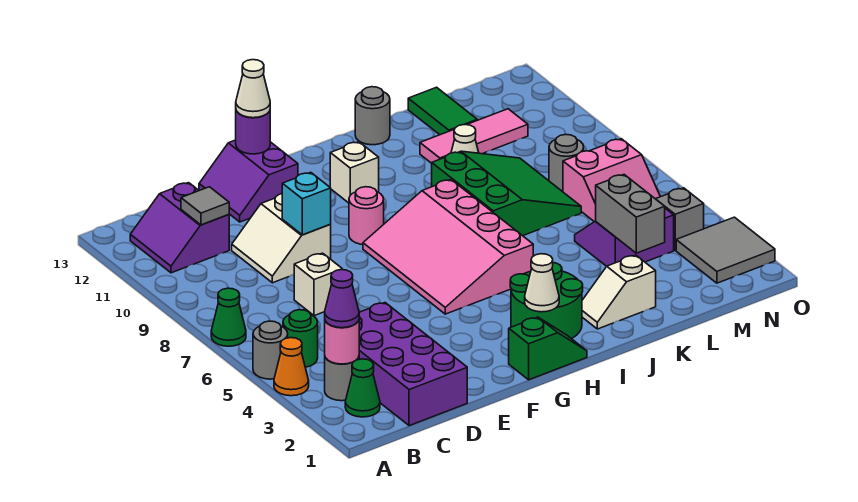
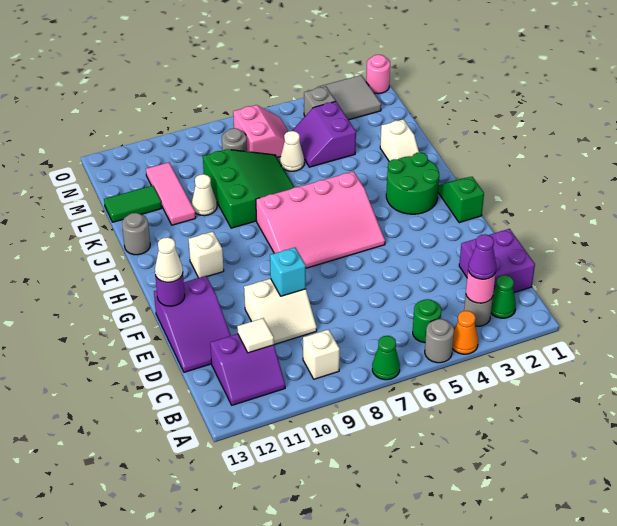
purple 2x4 brick [359,303,467,426] -> purple 2x2 brick [459,229,535,293]
grey 1x1 tile [181,187,229,225] -> white 1x1 tile [237,318,274,353]
white 1x1 brick [294,253,342,316] -> white 1x1 brick moved to [303,329,340,379]
purple 2x2 slope [199,140,298,222] -> purple 2x3 slope [154,276,231,372]
pink 1x1 round brick [349,187,384,245] -> pink 1x1 round brick moved to [366,55,390,94]
white 1x1 cone [525,254,559,312] -> white 1x1 cone moved to [280,131,304,171]
green 3x3 slope [432,151,581,236] -> green 3x3 slope turned to [203,149,294,228]
grey 1x2 brick [596,175,665,253] -> none

